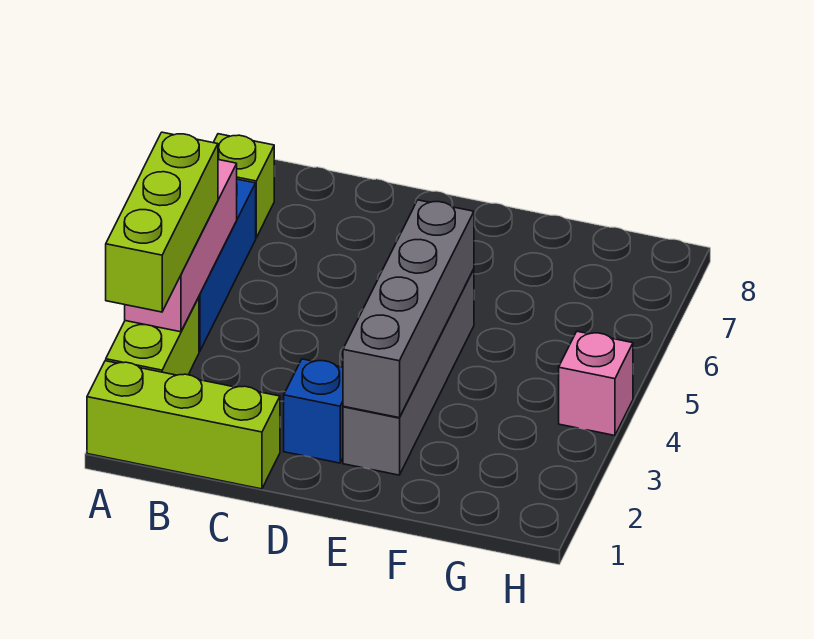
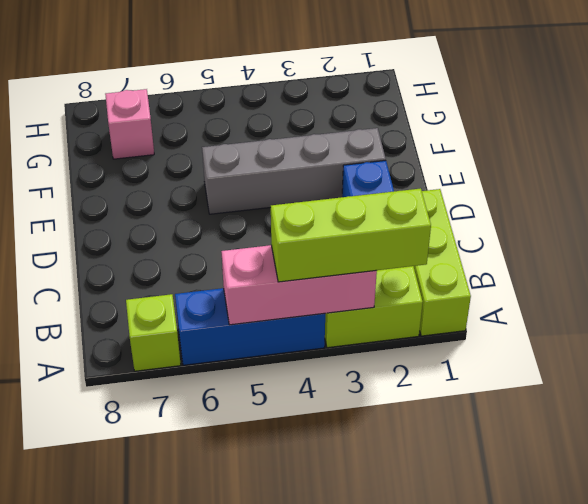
grey 1x4 brick [343,200,474,418] -> none
pink 1x1 brick [559,331,633,436] -> pink 1x1 brick moved to [105,89,154,159]

